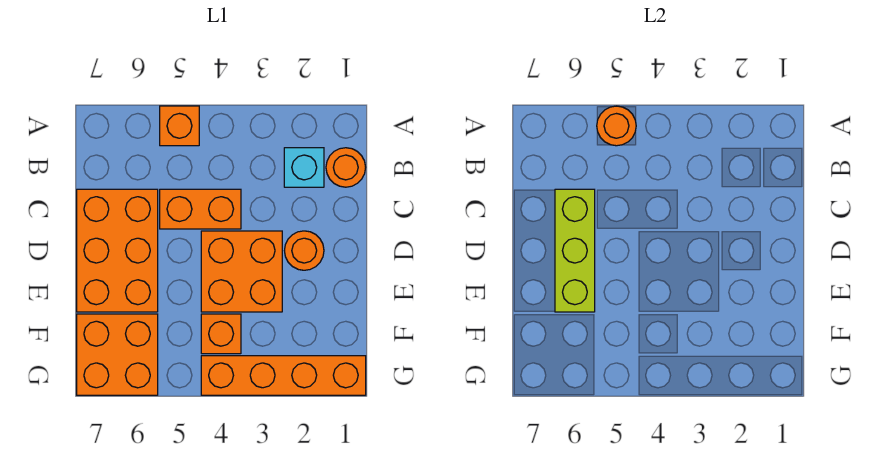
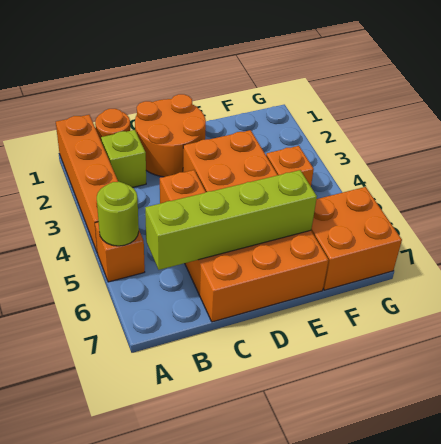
orange 1x1 round brick [597,106,636,146] -> lime 1x1 round brick [97,182,139,246]
cyan 1x1 brick [284,148,324,187] -> lime 1x1 brick [101,130,146,187]
lime 1x3 brick [555,189,595,312] -> lime 1x4 brick [145,170,317,270]
orange 1x1 round brick [284,231,324,270] -> orange 2x2 round brick [135,94,206,177]
orange 1x4 brick [201,356,366,395] -> orange 1x4 brick moved to [56,115,118,252]

